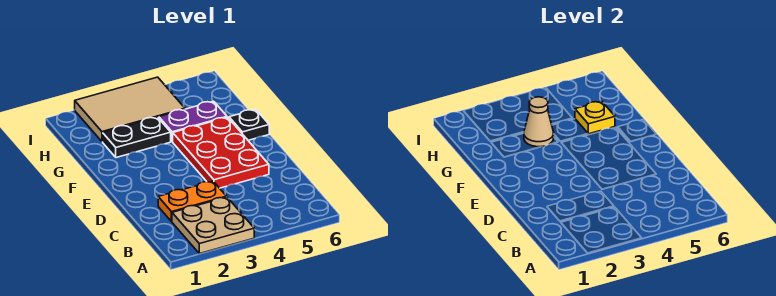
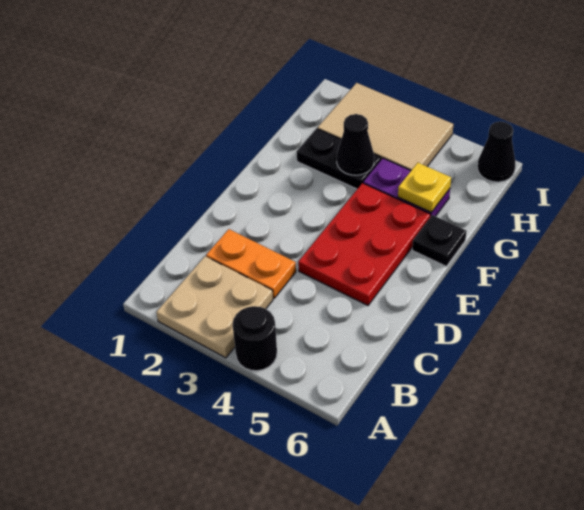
none -> black 1x1 round brick [233,306,277,371]
tan 1x1 cone [524,97,554,147] -> black 1x1 cone [337,114,374,175]
none -> black 1x1 cone [478,121,515,182]

